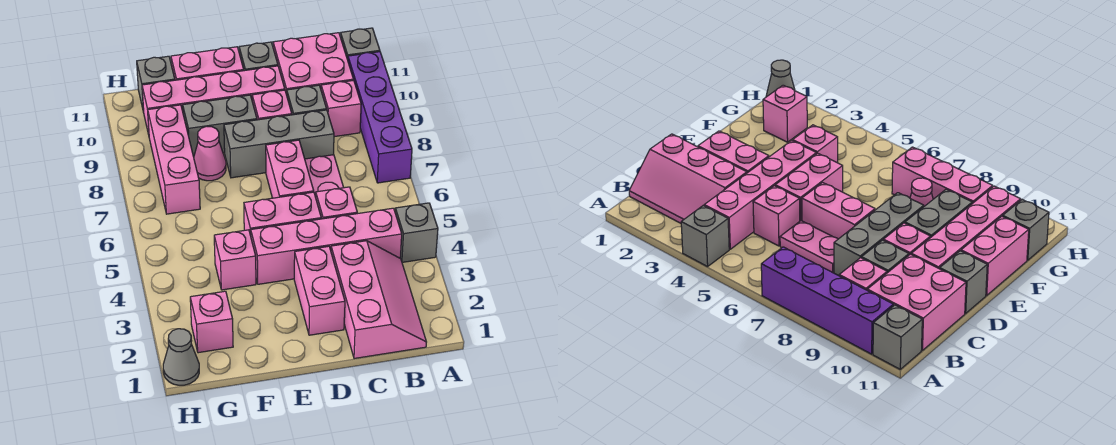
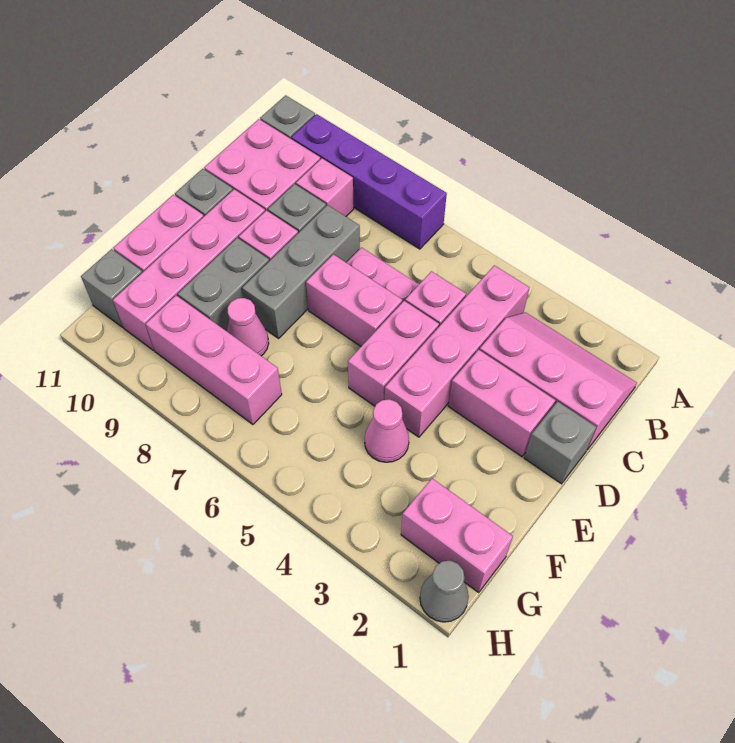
grey 1x1 brick [395,203,438,262] -> grey 1x1 brick moved to [524,401,596,484]
pink 1x1 brick [214,230,256,290] -> pink 1x1 cone [365,399,409,462]
pink 1x1 brick [190,291,233,353] -> pink 1x2 brick [401,479,513,593]

